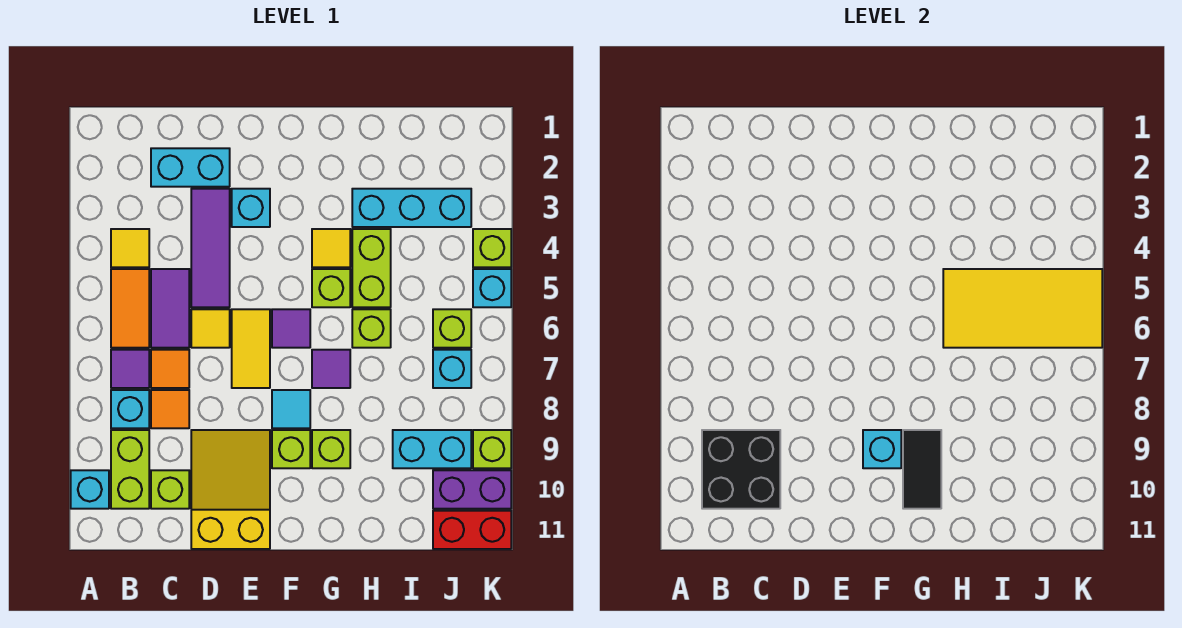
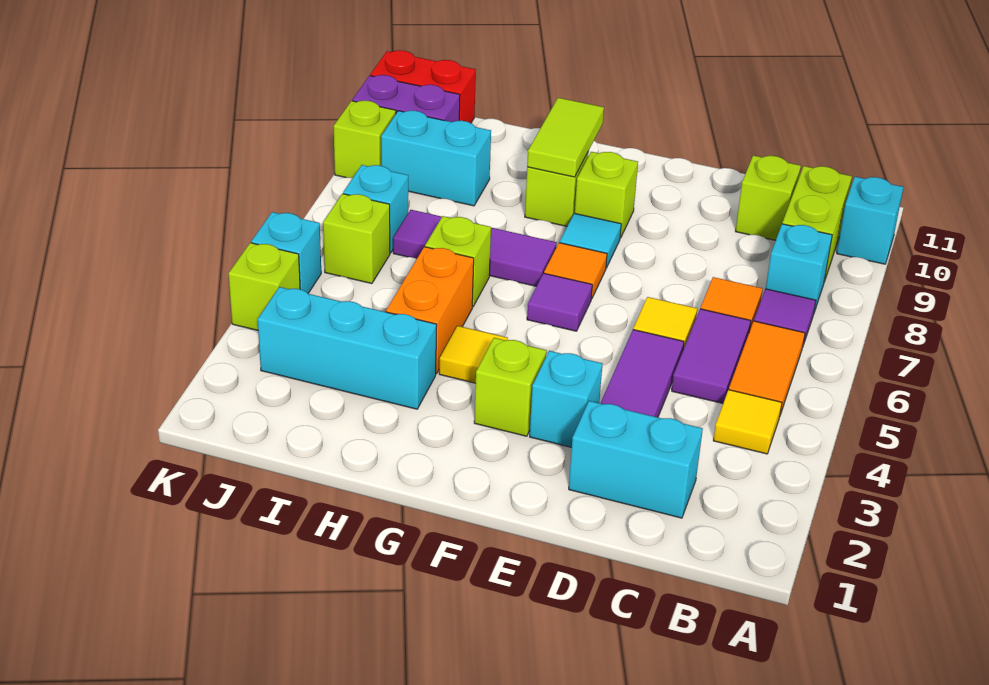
black 2x2 brick [702,430,780,509] -> none
orange 1x1 tile [151,390,189,428] -> orange 1x1 tile moved to [544,243,607,299]
yellow 2x3 slope [191,430,270,549] -> none
yellow 1x2 tile [232,309,270,388] -> none
cyan 1x1 brick [863,430,901,468] -> none
lime 1x1 brick [312,269,350,307] -> lime 1x1 brick moved to [474,338,546,436]
purple 1x1 tile [312,350,350,388] -> purple 1x3 tile [393,210,557,286]
black 1x2 tile [903,430,941,509] -> lime 1x2 tile [527,98,604,177]
lime 1x2 brick [352,229,391,307] -> orange 1x2 brick [386,247,474,374]
yellow 2x4 tile [943,269,1102,348] -> none

